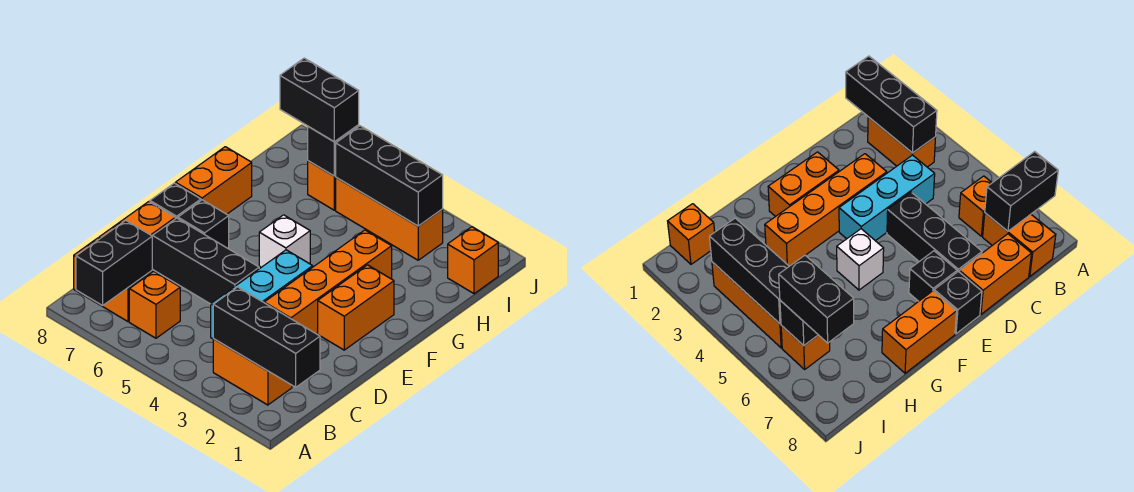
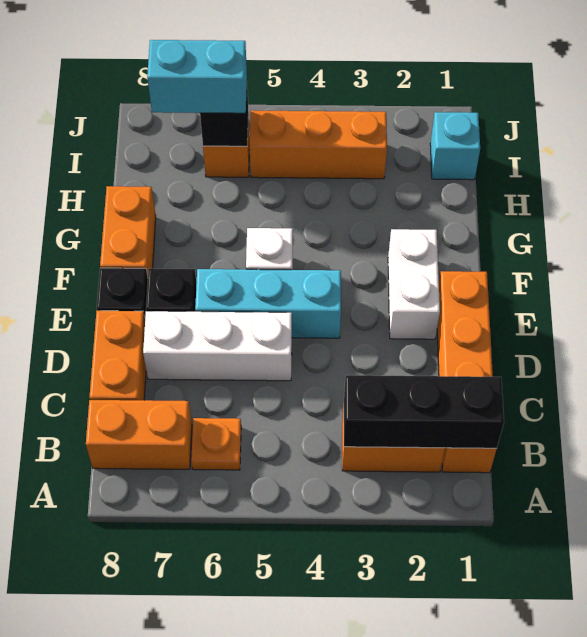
black 1x2 brick [76,220,152,306] -> none
orange 1x1 brick [129,271,180,338] -> orange 1x1 plate [191,418,241,470]
cyan 1x3 brick [211,250,313,339] -> cyan 1x3 brick turned to [195,269,341,338]
orange 1x4 brick [264,230,392,334] -> orange 1x4 brick moved to [437,271,496,473]
black 1x3 brick [152,218,259,304] -> white 1x3 brick [143,311,292,381]
orange 1x2 brick [318,265,394,350] -> white 1x2 brick [388,229,440,339]
orange 1x1 brick [448,227,498,294] -> cyan 1x1 brick [430,112,480,180]
black 1x3 brick [335,126,443,226] -> none
black 1x2 brick [280,58,359,142] -> cyan 1x2 brick [147,40,247,113]

